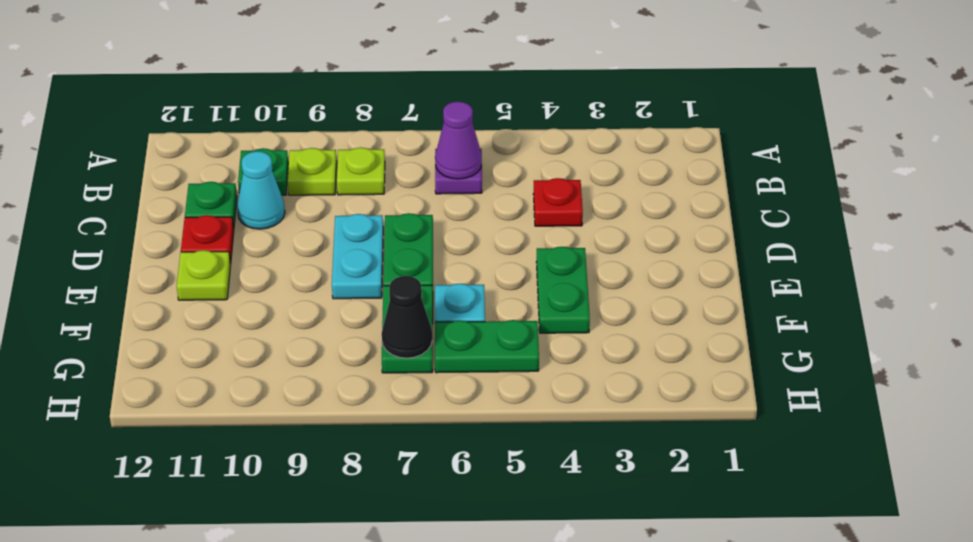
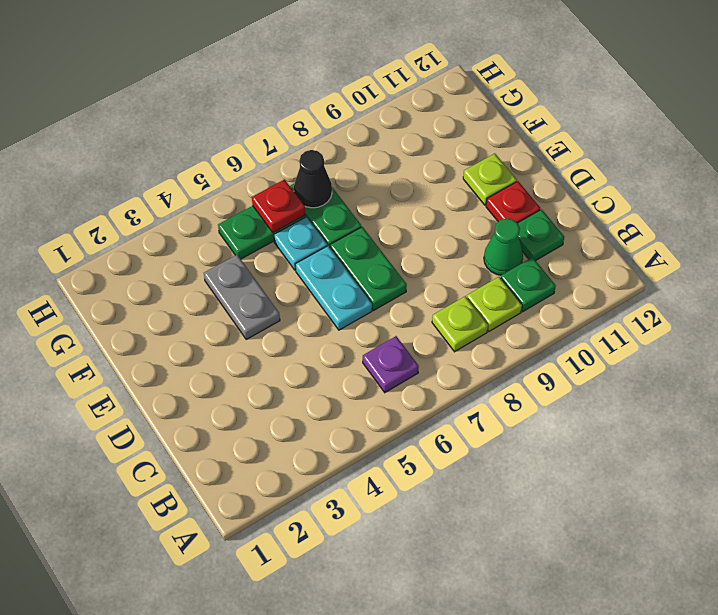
purple 1x1 cone [435,102,482,179] -> none
red 1x1 plate [533,178,583,226] -> red 1x1 plate moved to [252,179,305,233]
cyan 1x1 cone [237,151,285,229] -> green 1x1 cone [484,218,523,275]
cyan 1x2 plate [332,214,383,299] -> cyan 1x2 plate moved to [295,246,372,330]
green 1x2 plate [536,247,590,333] -> grey 1x2 plate [204,255,280,339]

